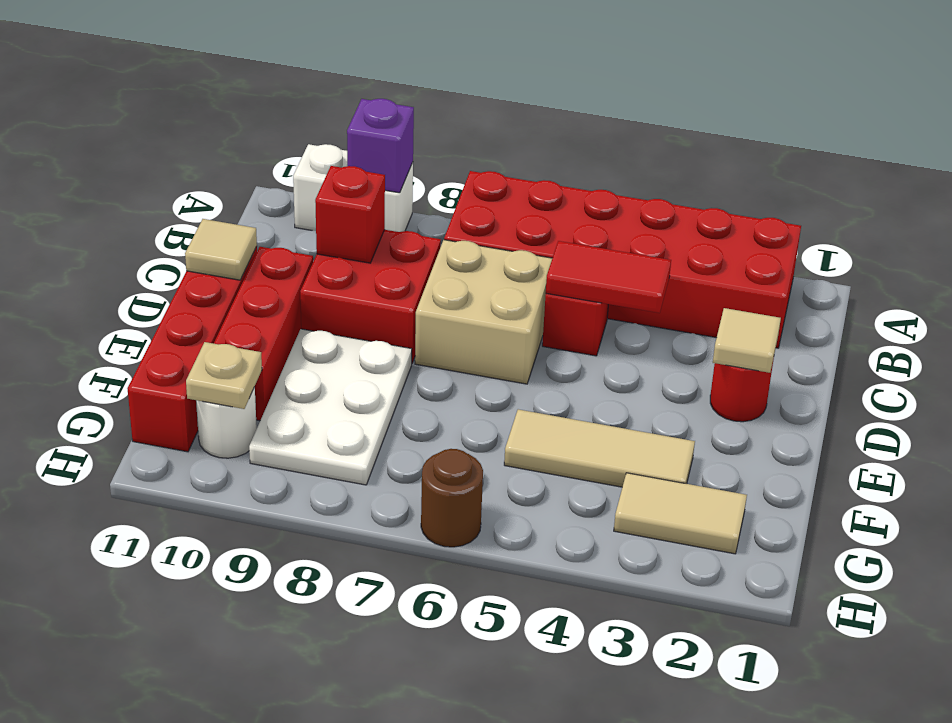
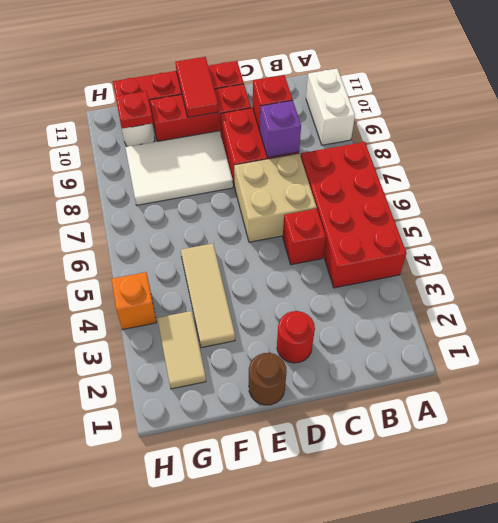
red 2x6 brick [444,171,801,348] -> red 2x4 brick [301,142,406,288]
purple 1x1 brick [347,99,414,193] -> purple 1x1 brick moved to [260,100,301,157]
red 1x2 tile [546,241,671,313] -> red 1x2 tile moved to [176,57,219,117]
tan 1x1 tile [713,308,781,373] -> none
tan 1x1 tile [185,219,257,280] -> none
white 2x3 plate [249,329,412,485] -> white 2x3 tile [125,131,233,205]
tan 1x1 plate [186,342,262,409] -> red 1x1 plate [116,91,153,129]
none -> orange 1x1 brick [111,272,156,330]
brown 1x1 round brick [421,449,483,547] -> brown 1x1 round brick moved to [249,353,287,405]

